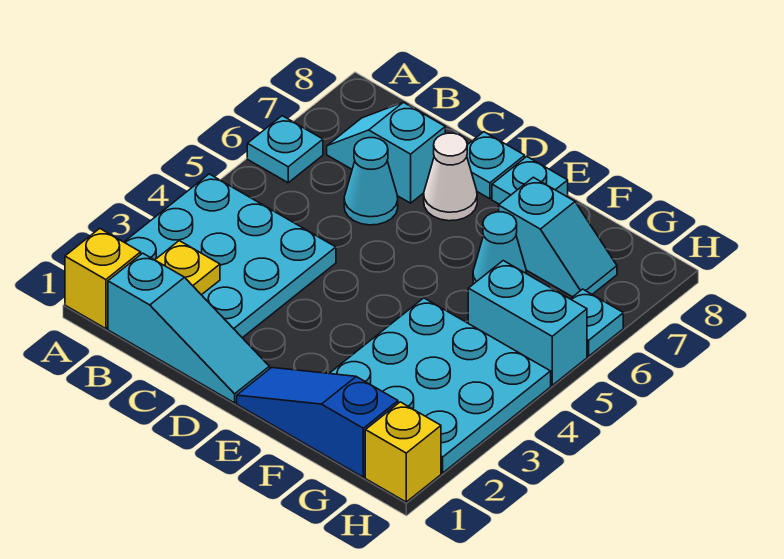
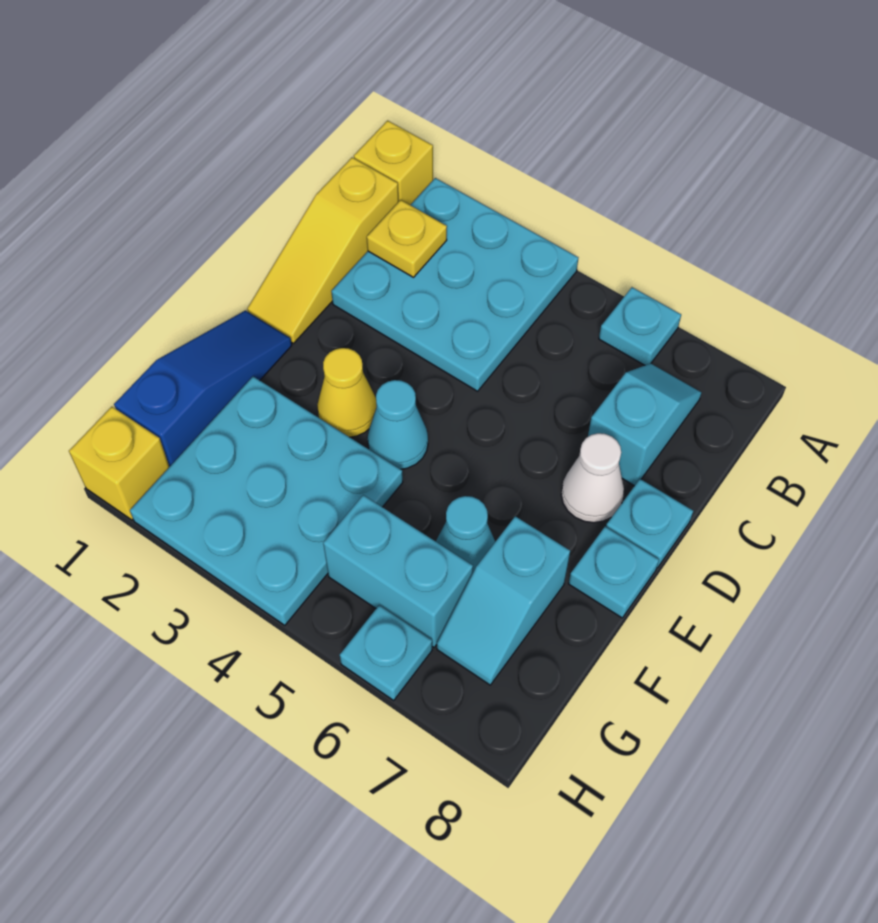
cyan 1x3 slope [108,253,269,403] -> yellow 1x3 slope [247,157,398,343]
cyan 1x1 cone [344,138,398,225] -> cyan 1x1 cone moved to [368,380,428,469]
none -> yellow 1x1 cone [317,348,377,437]
cyan 1x2 brick [468,261,587,385] -> cyan 1x2 brick turned to [323,495,473,647]

